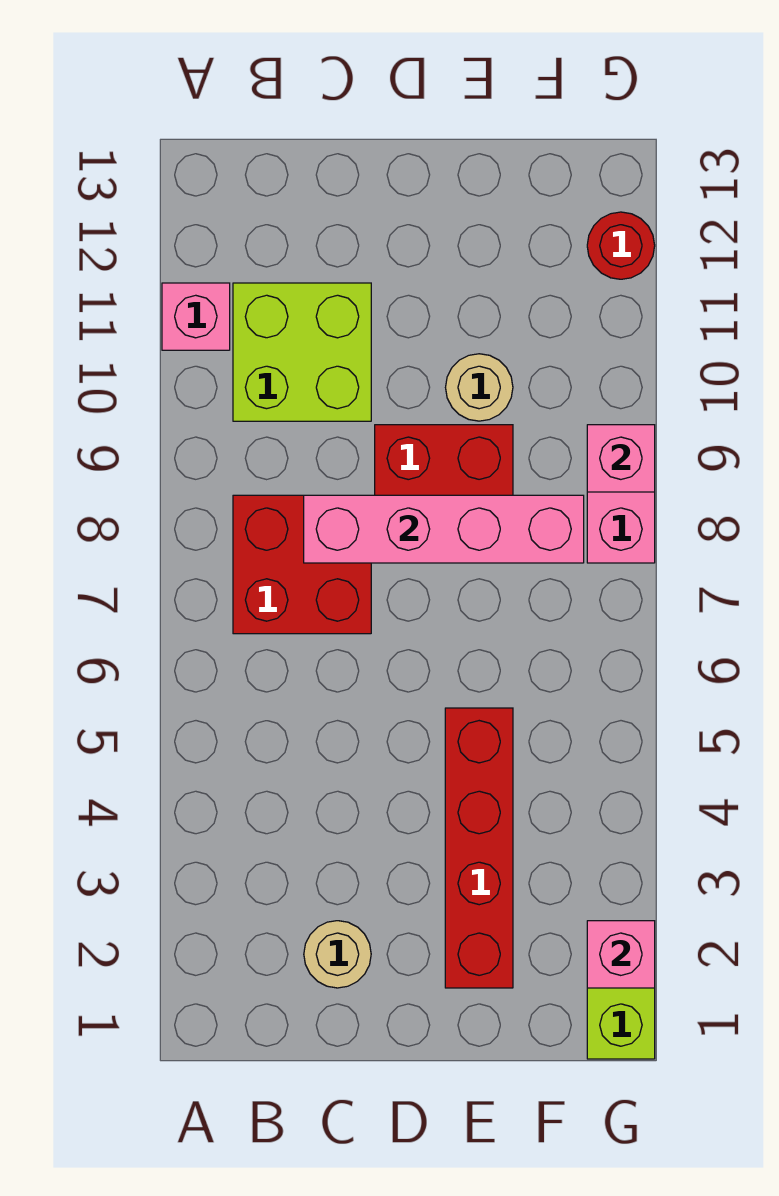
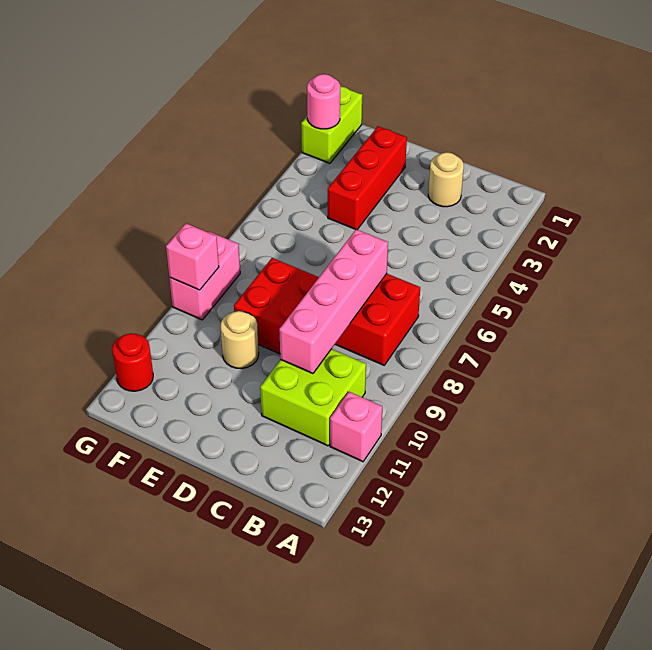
pink 1x4 brick [304,495,584,563] -> pink 1x4 brick turned to [279,229,388,374]
red 1x4 brick [445,708,513,988] -> red 1x3 brick [328,126,407,230]
pink 1x1 brick [587,921,655,988] -> pink 1x1 round brick [307,74,340,129]

